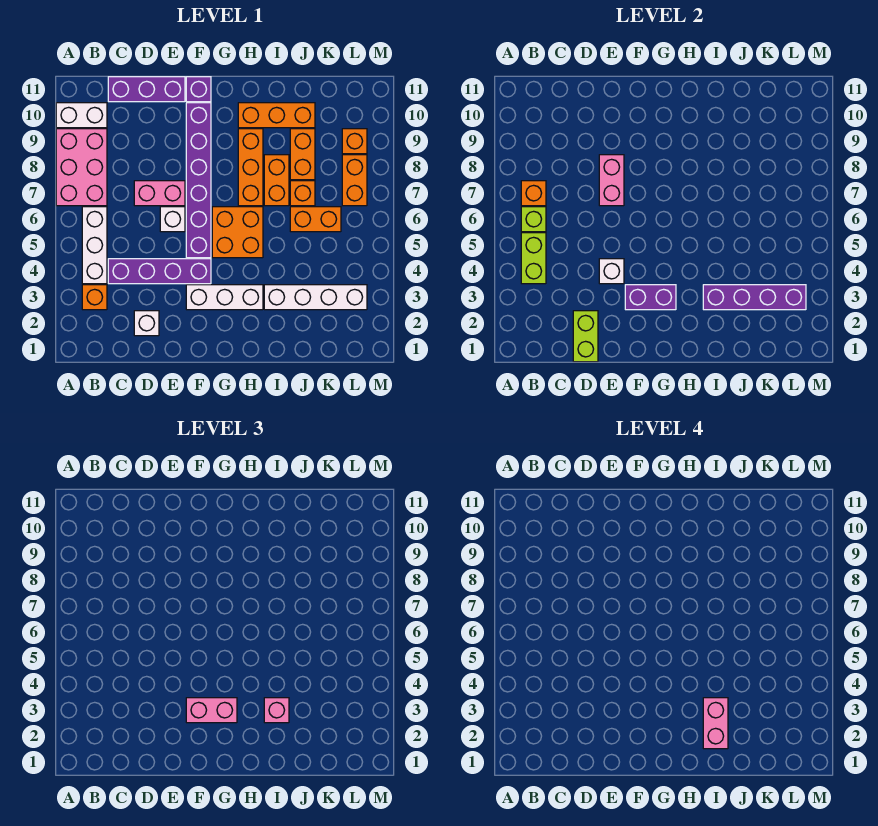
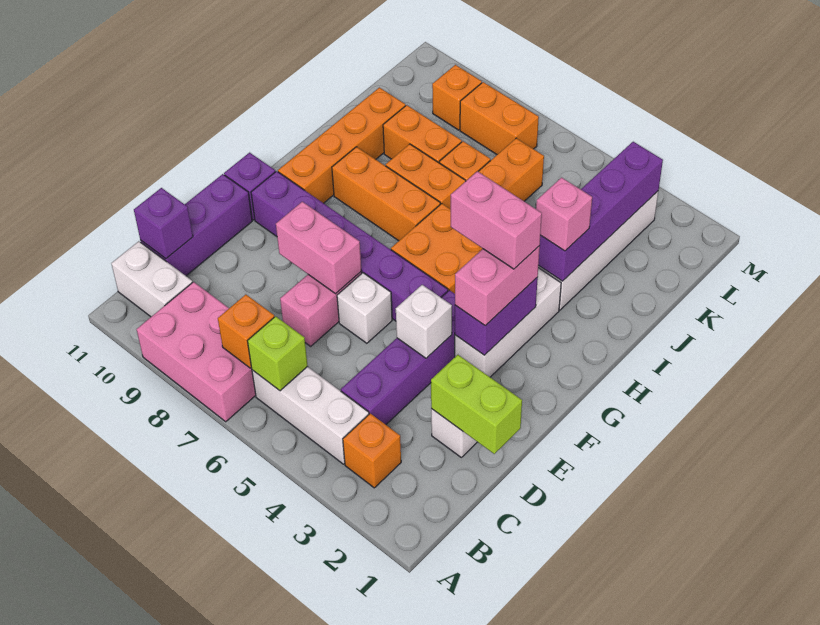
white 1x2 brick [56,103,107,128] -> white 1x2 brick turned to [111,241,193,317]
lime 1x2 brick [521,233,546,284] -> none
none -> purple 1x1 brick [134,188,193,259]
orange 1x3 brick [238,103,315,128] -> orange 1x4 brick [278,88,405,203]
pink 1x2 brick [703,698,728,749] -> pink 1x2 brick moved to [451,171,542,269]

